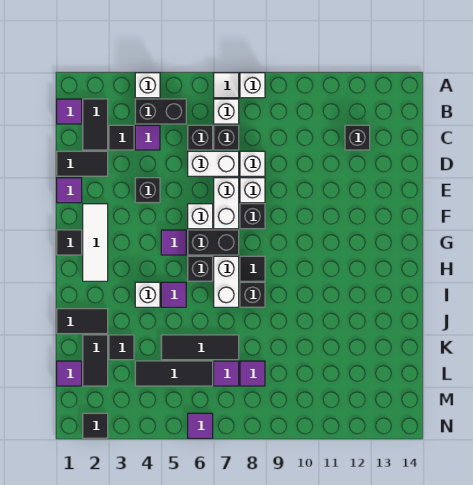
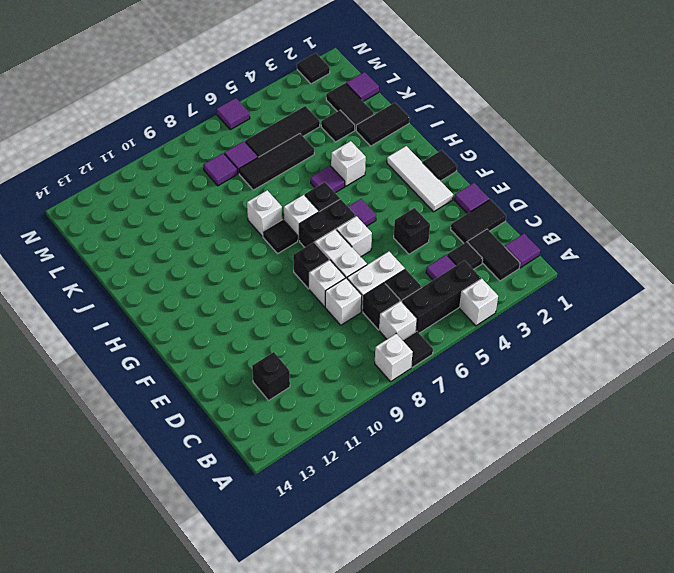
white 1x1 tile [214,73,239,98] -> black 1x1 tile [403,331,433,367]
black 1x2 brick [135,99,186,124] -> black 1x3 brick [402,261,481,333]
white 1x2 brick [214,256,239,307] -> white 1x1 brick [284,195,319,241]
black 1x1 brick [240,282,265,307] -> white 1x1 brick [247,190,282,236]

